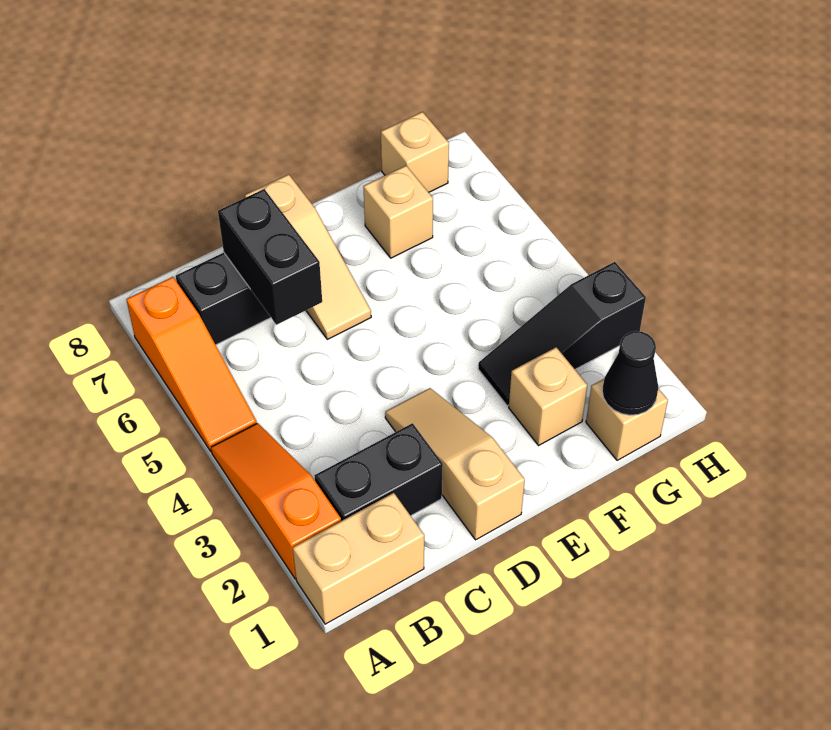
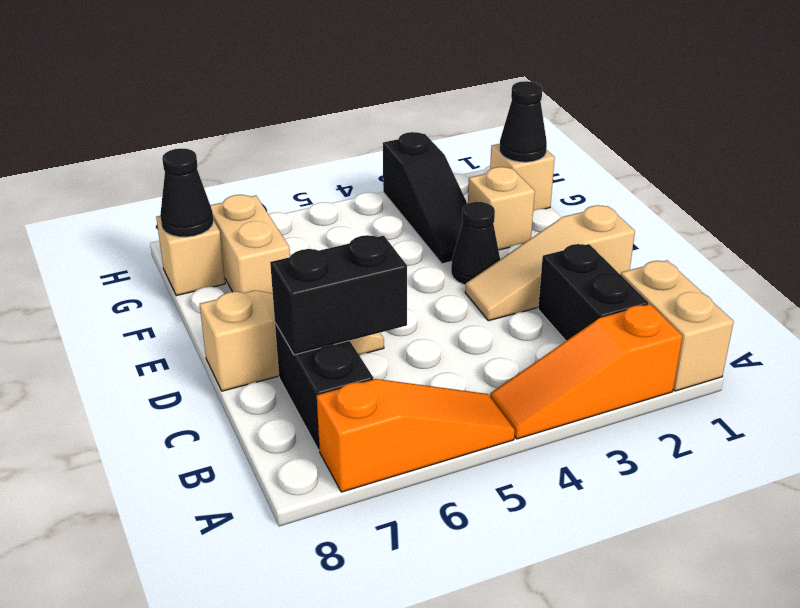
none -> black 1x1 cone [451,202,500,285]
tan 1x1 brick [363,166,433,258] -> tan 1x2 brick [210,195,290,293]
none -> black 1x1 cone [160,148,213,237]

